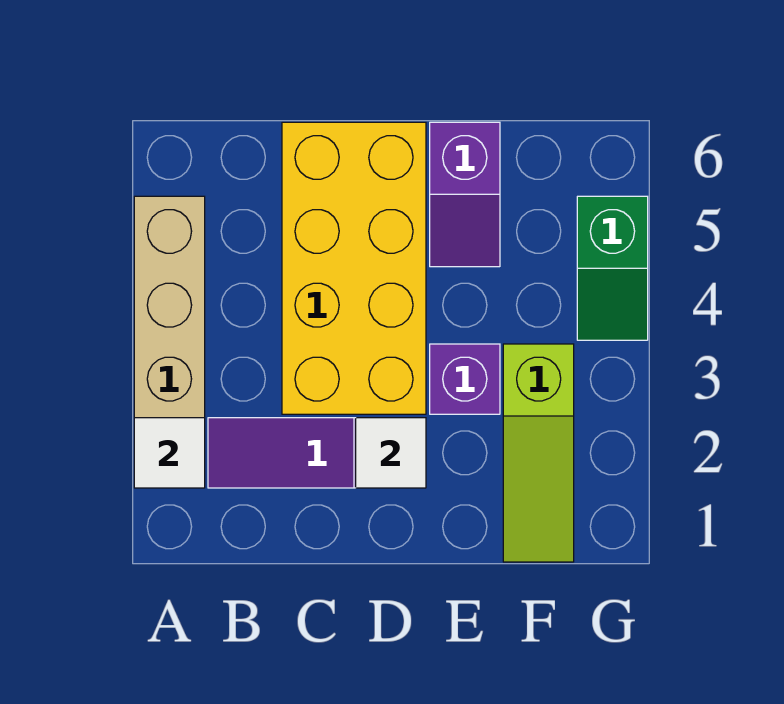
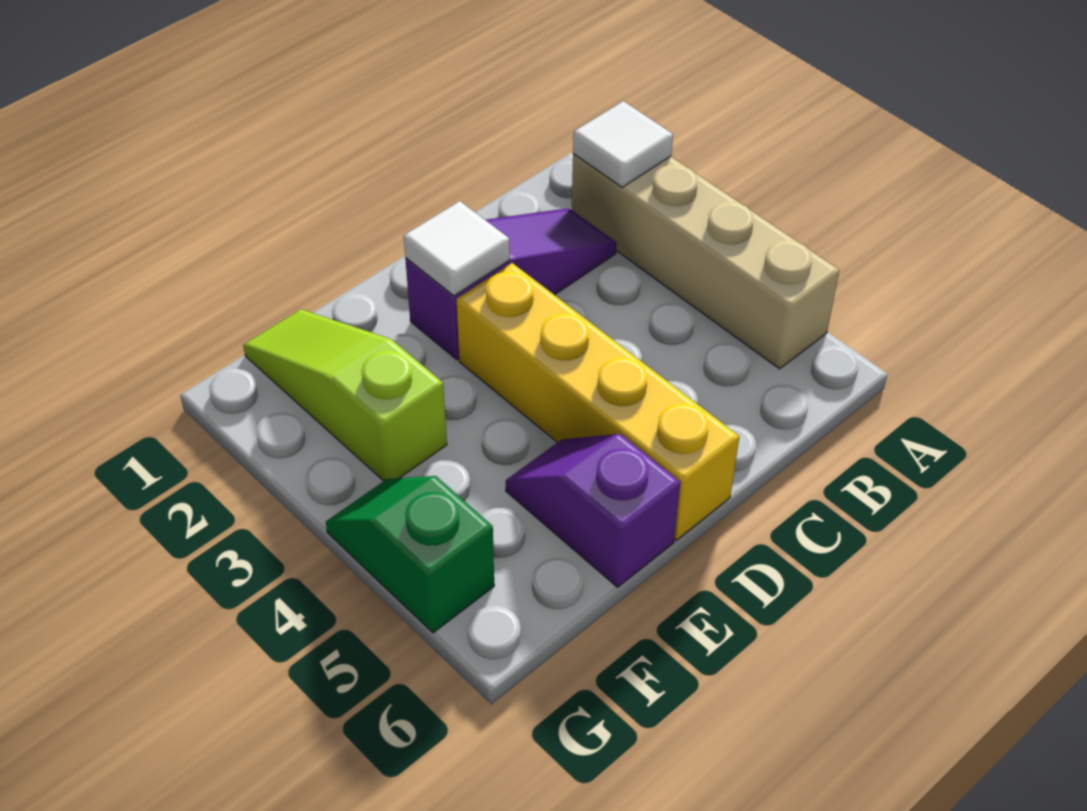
yellow 2x4 brick [282,122,426,414] -> yellow 1x4 brick [457,263,739,540]
purple 1x1 brick [430,344,500,414] -> none

